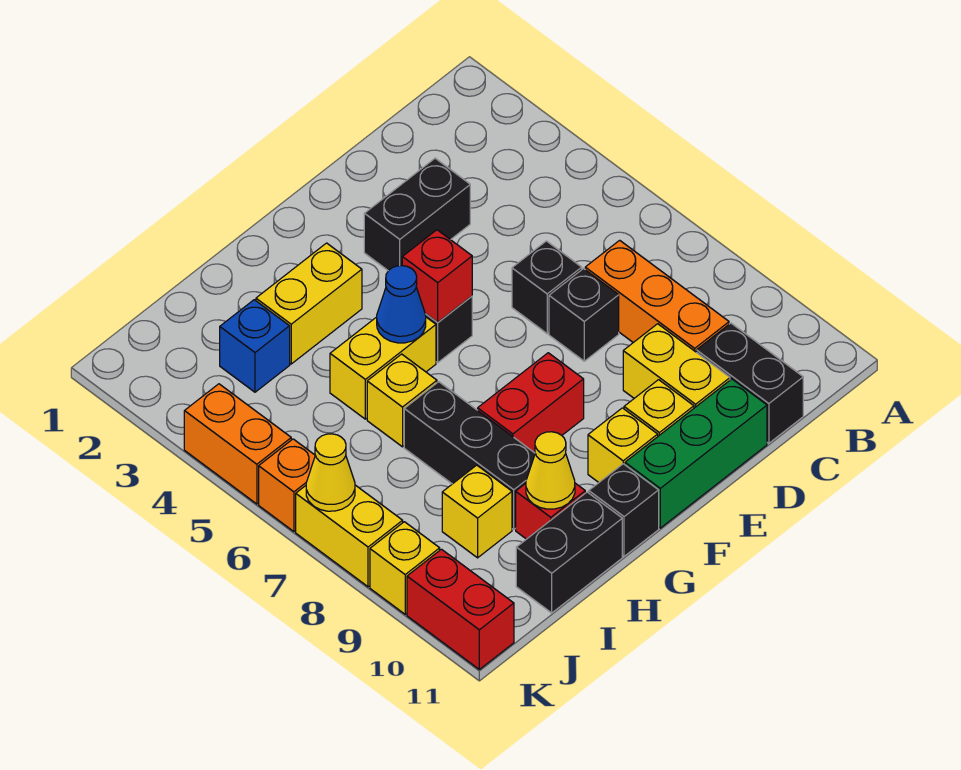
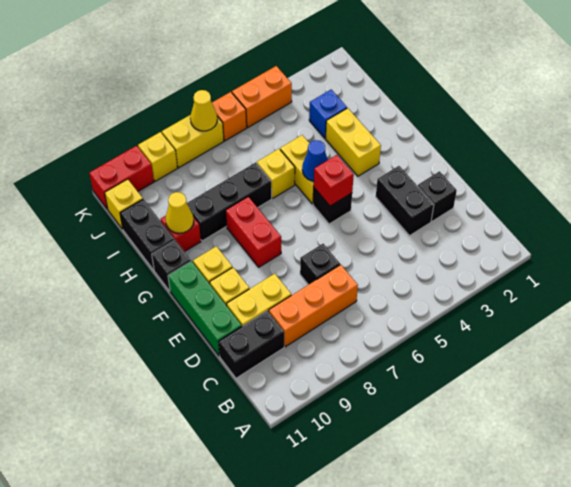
black 1x1 brick [512,241,582,334] -> black 1x1 brick moved to [418,171,457,221]
yellow 1x1 brick [442,465,512,558] -> yellow 1x1 brick moved to [105,179,143,229]

